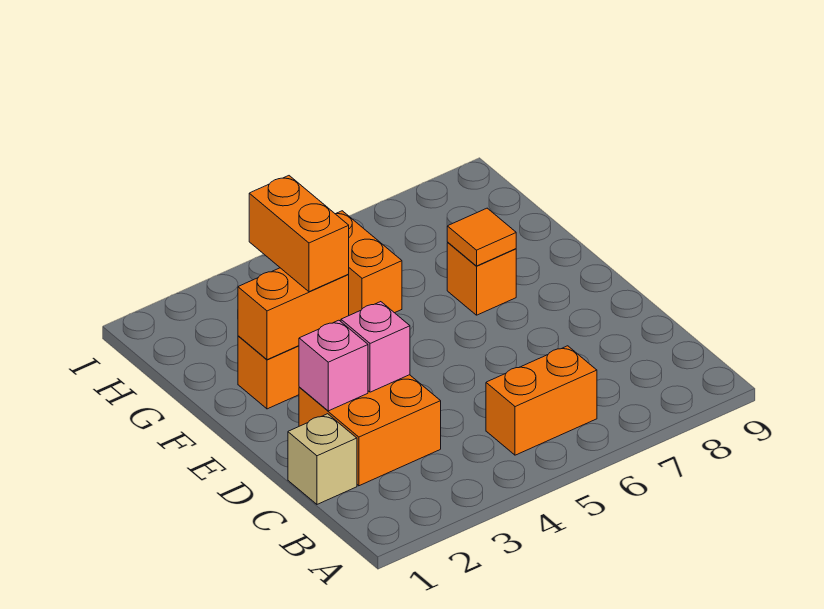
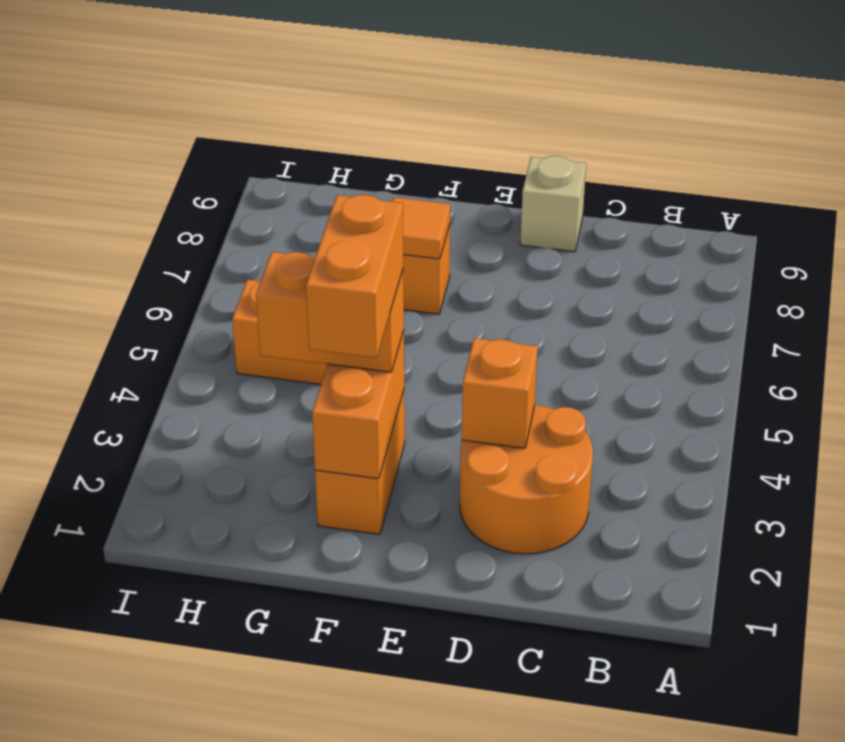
orange 1x2 brick [486,346,597,455] -> orange 1x2 brick moved to [306,195,403,358]
tan 1x1 brick [288,414,357,504] -> tan 1x1 brick moved to [520,156,586,252]
orange 2x2 brick [299,375,441,486] -> orange 2x2 round brick [460,405,593,554]
pink 1x1 brick [299,320,368,411] -> none
pink 1x1 brick [341,302,410,392] -> orange 1x1 brick [462,338,538,448]

